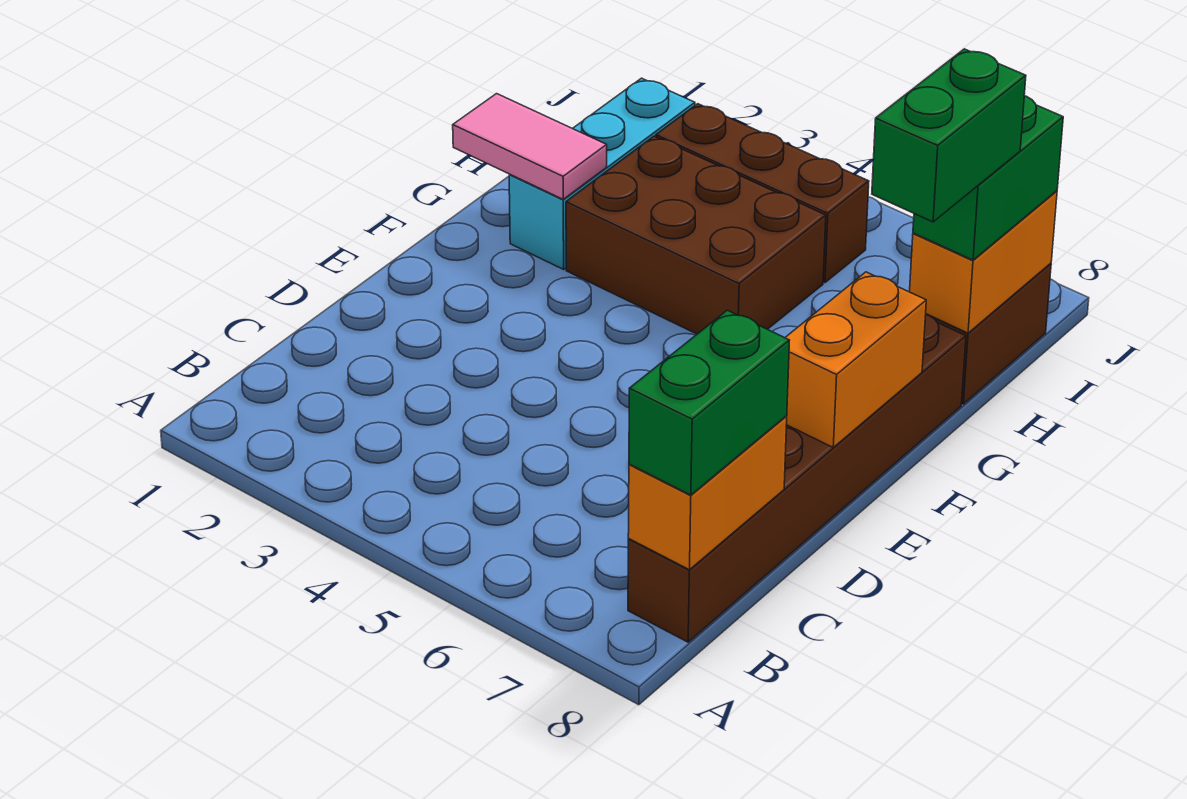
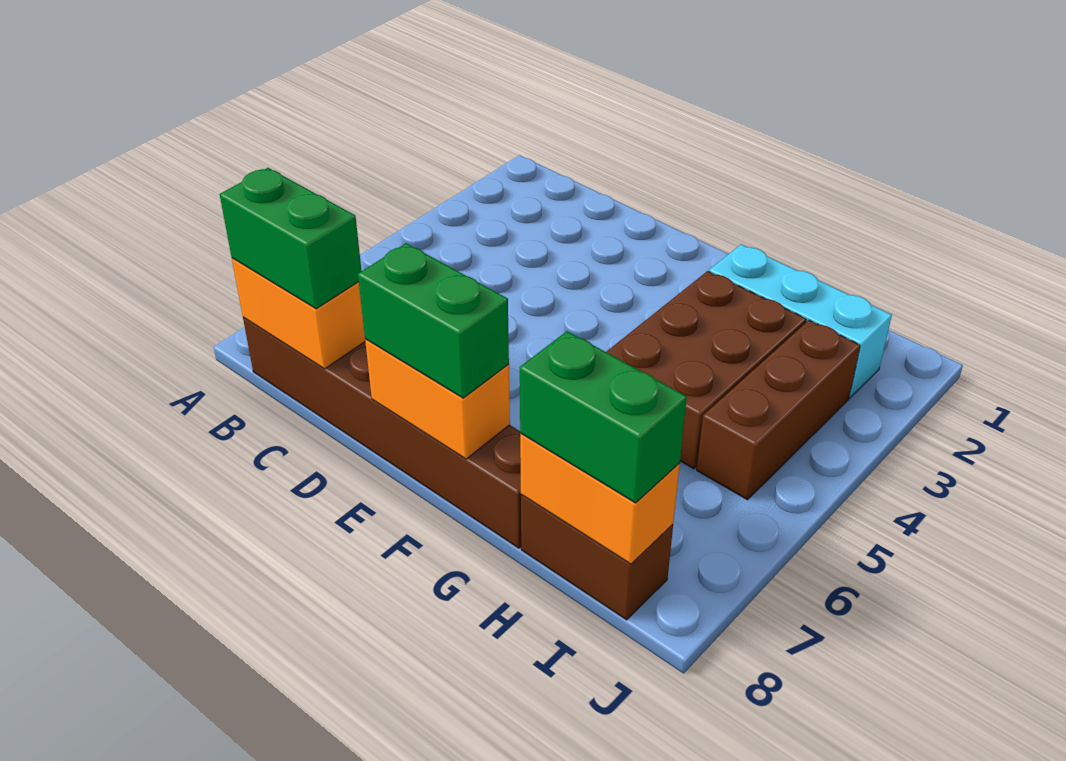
pink 1x2 tile [453,94,607,199] -> none
green 1x2 brick [872,49,1026,222] -> green 1x2 brick moved to [358,243,509,398]

